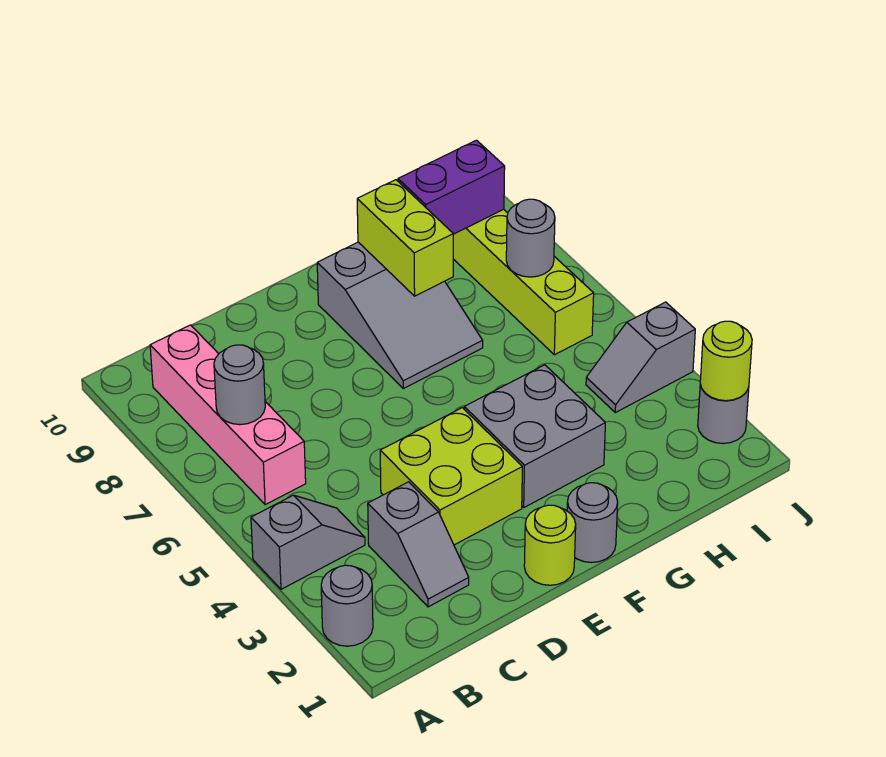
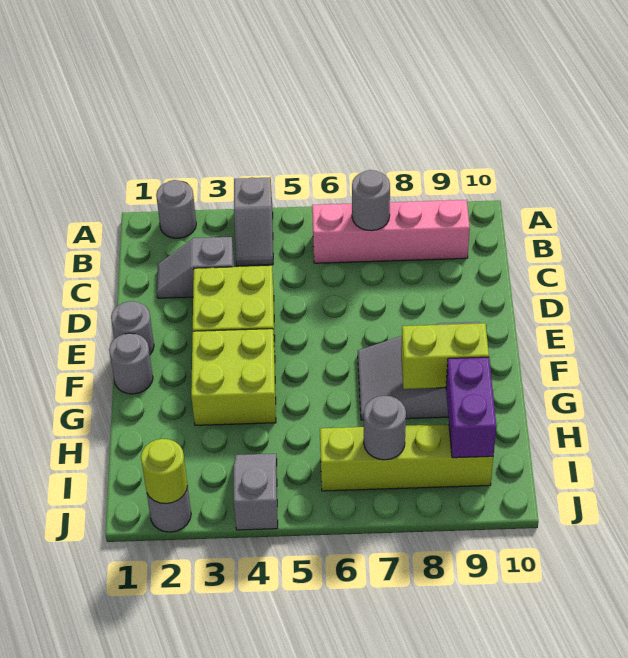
lime 1x1 round brick [524,505,576,585] -> grey 1x1 round brick [111,301,154,354]
grey 2x2 brick [464,365,605,507] -> lime 2x2 brick [191,329,276,425]

